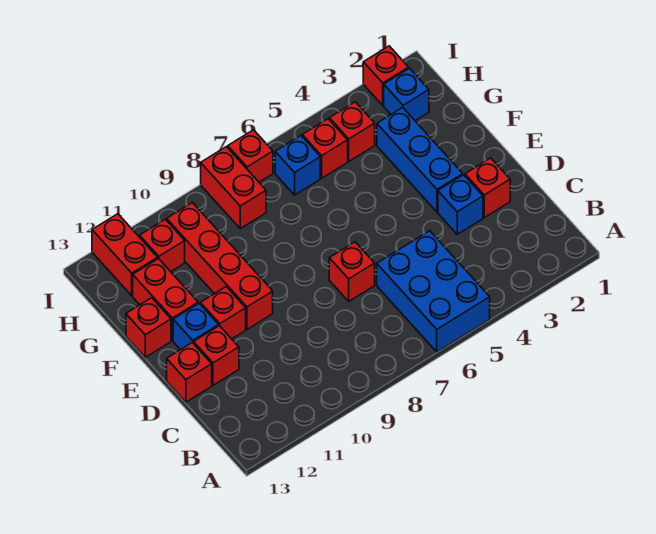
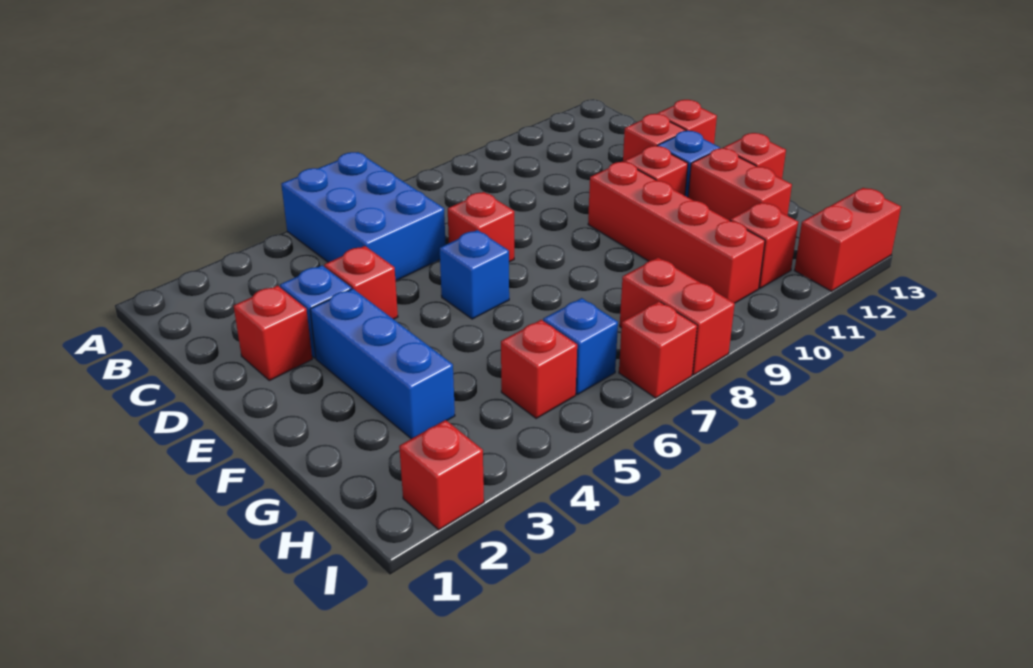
blue 1x1 brick [384,68,429,121] -> blue 1x1 brick moved to [440,230,509,319]
red 1x1 brick [329,102,375,161] -> red 1x1 brick moved to [324,246,398,319]
red 1x2 brick [92,214,158,296] -> red 1x2 brick turned to [794,188,901,291]

